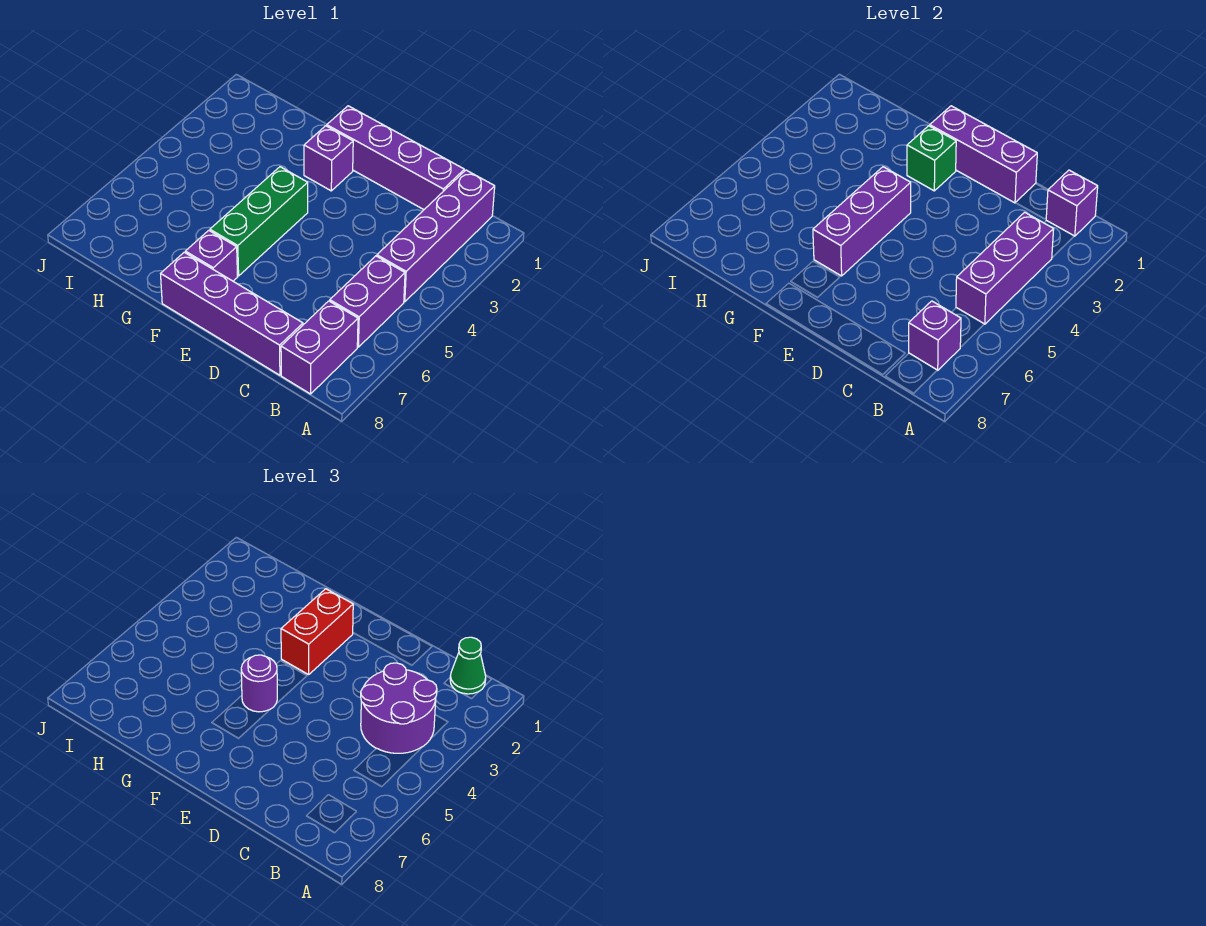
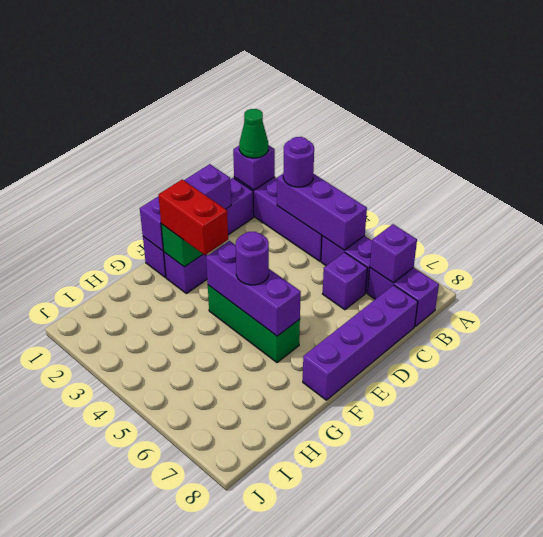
purple 2x2 round brick [361,663,437,753] -> purple 1x1 round brick [283,137,314,187]
purple 1x1 brick [185,230,237,281] -> purple 1x1 brick moved to [323,252,367,310]

